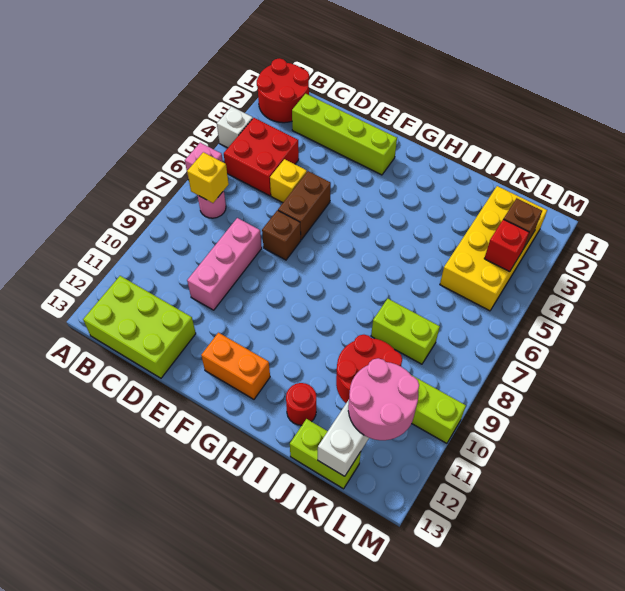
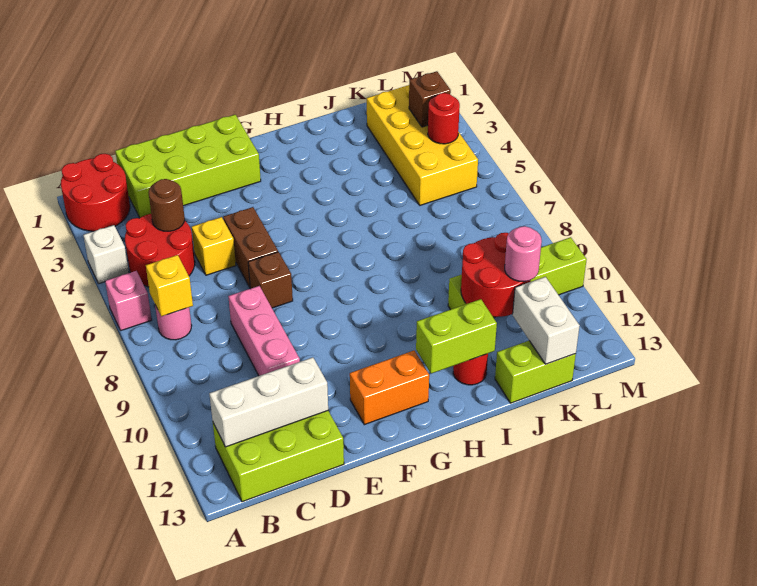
red 2x2 brick [224,118,299,196] -> red 2x2 round brick [125,214,195,287]
none -> white 1x3 brick [209,357,328,447]
lime 1x4 brick [292,94,397,175] -> lime 2x4 brick [115,115,261,218]
none -> brown 1x1 round brick [148,179,185,231]
lime 1x2 brick [371,299,440,364] -> lime 1x2 brick moved to [416,299,497,374]
pink 2x2 round brick [348,358,419,440] -> pink 1x1 round brick [505,226,542,282]
red 1x1 brick [484,219,529,272] -> red 1x1 round brick [428,93,460,144]

